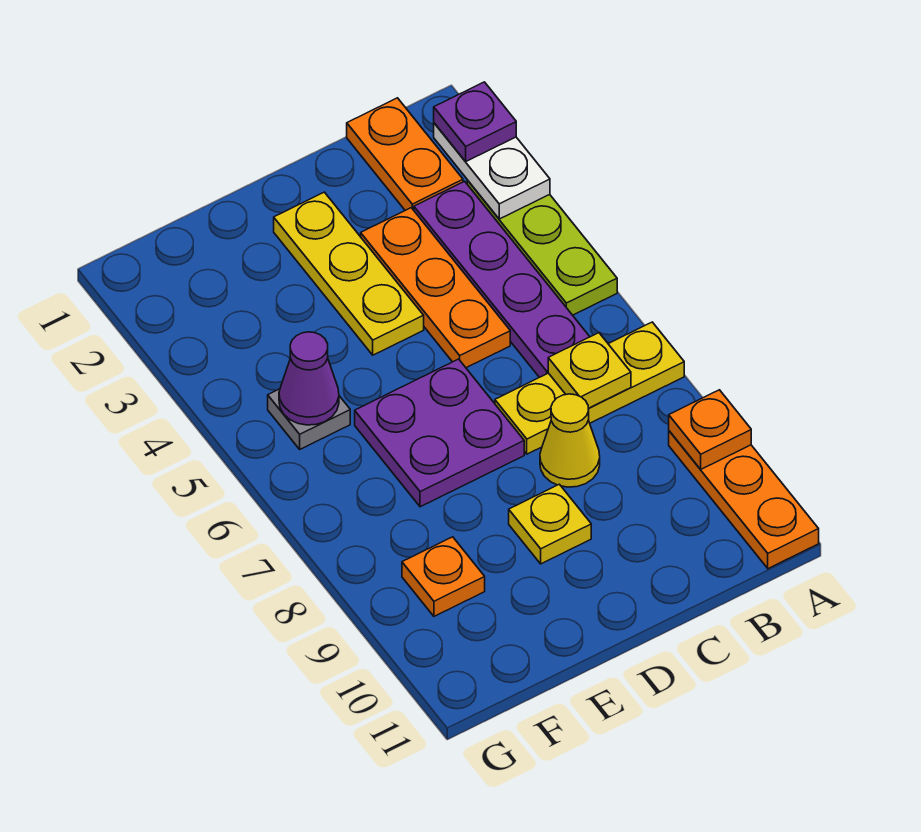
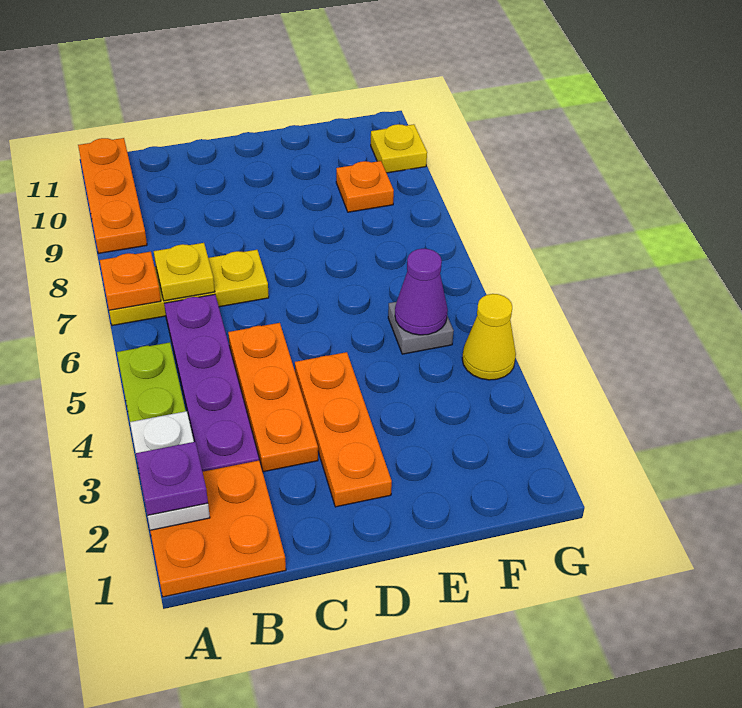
orange 1x1 plate [669,390,751,469] -> orange 1x1 plate moved to [100,252,161,310]
orange 1x2 plate [347,98,463,210] -> orange 2x2 plate [150,460,286,597]
yellow 1x1 cone [540,394,600,487] -> yellow 1x1 cone moved to [462,294,516,380]
yellow 1x3 plate [274,192,424,355] -> orange 1x3 plate [295,352,392,507]
purple 2x2 plate [355,359,524,507] -> none
yellow 1x1 plate [509,484,591,564] -> yellow 1x1 plate moved to [371,124,427,173]

